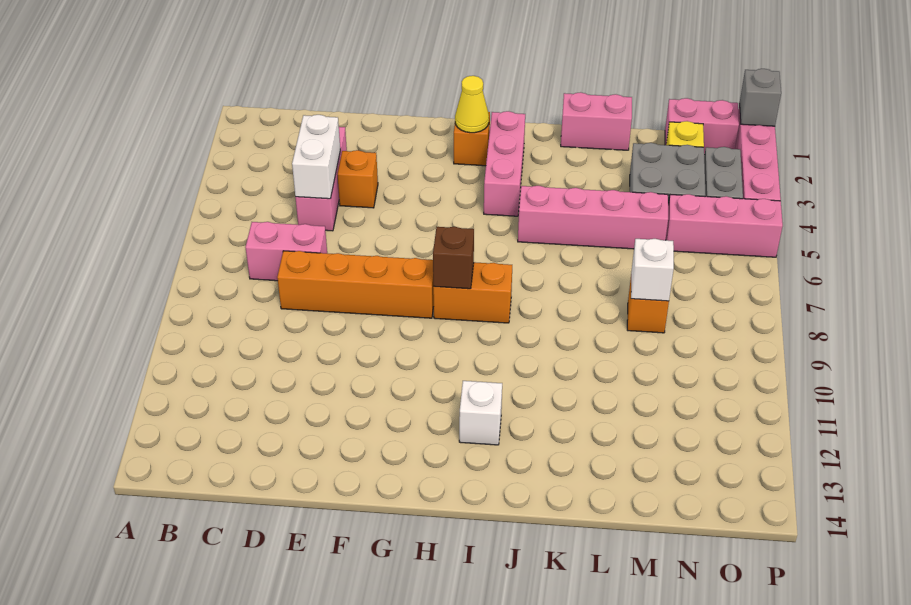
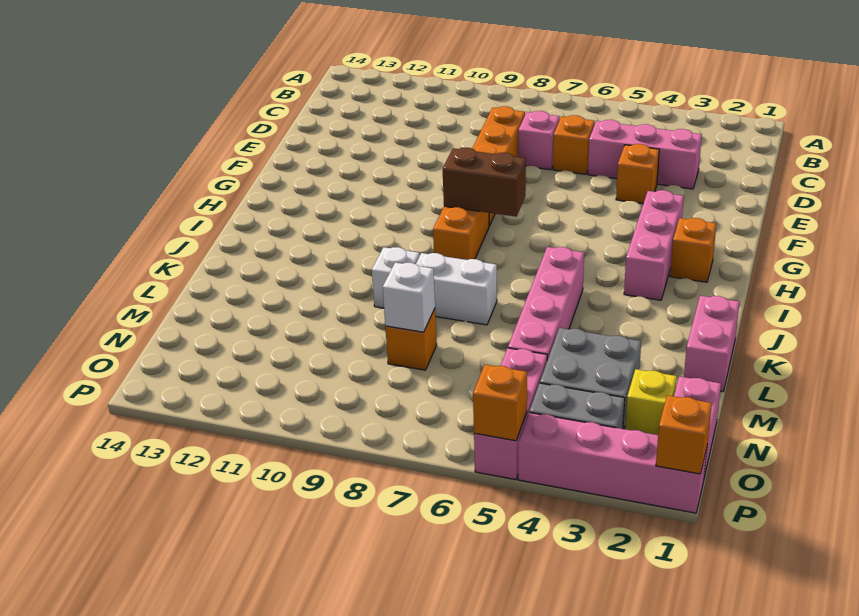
pink 1x2 brick [245,222,327,281] -> pink 1x1 brick [518,111,560,170]
white 1x2 brick [292,115,340,199] -> white 1x2 brick moved to [416,253,497,325]
none -> orange 1x1 brick [553,115,595,174]
yellow 1x1 cone [455,76,489,133] -> none
brown 1x1 brick [433,227,474,289] -> brown 1x2 brick [443,148,526,217]
pink 1x3 brick [484,111,525,216] -> pink 1x3 brick turned to [624,190,684,300]
white 1x1 brick [459,381,502,445] -> white 1x1 brick moved to [372,247,420,308]
grey 1x1 brick [740,69,781,126] -> orange 1x1 brick [656,395,712,474]
none -> orange 1x1 brick [473,365,527,441]

